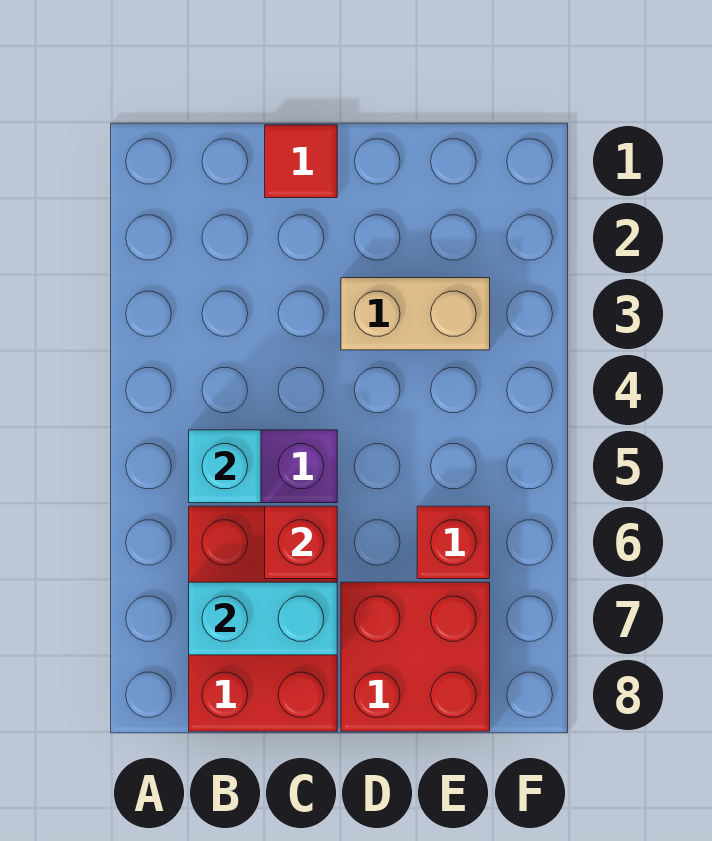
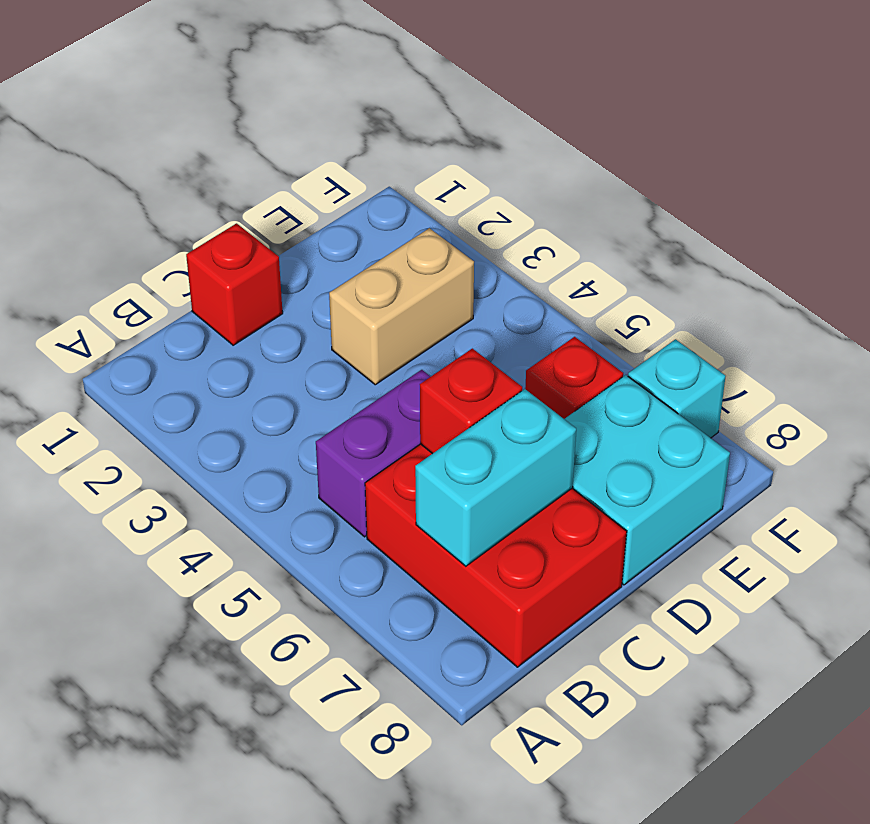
cyan 1x1 brick [189,430,261,503] -> cyan 1x1 brick moved to [628,339,726,438]
red 1x1 tile [265,125,337,198] -> red 1x1 brick [186,223,283,345]
red 2x2 brick [341,582,490,731] -> cyan 2x2 brick [565,375,730,585]

